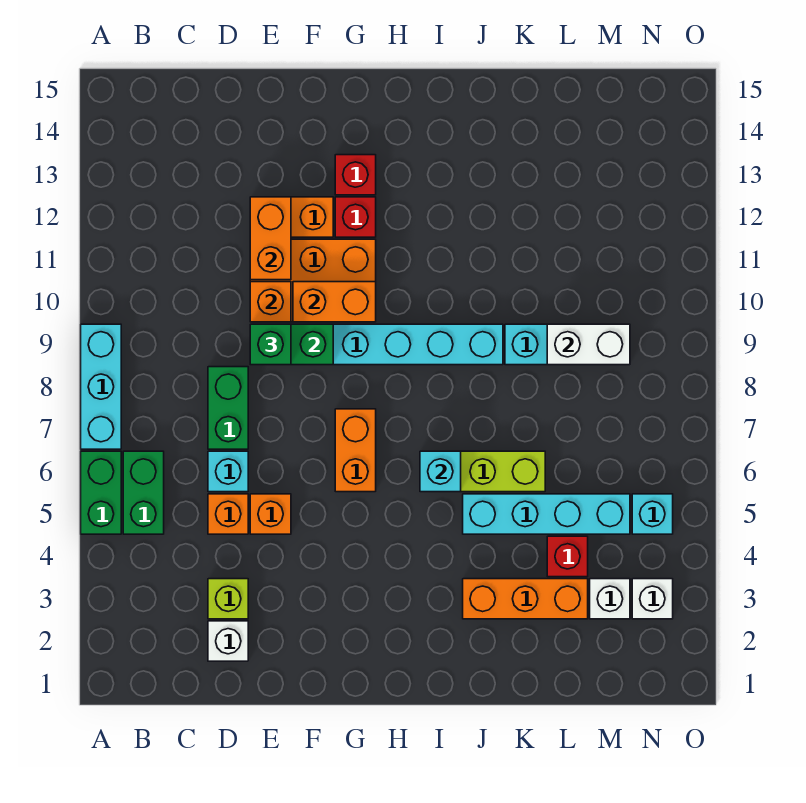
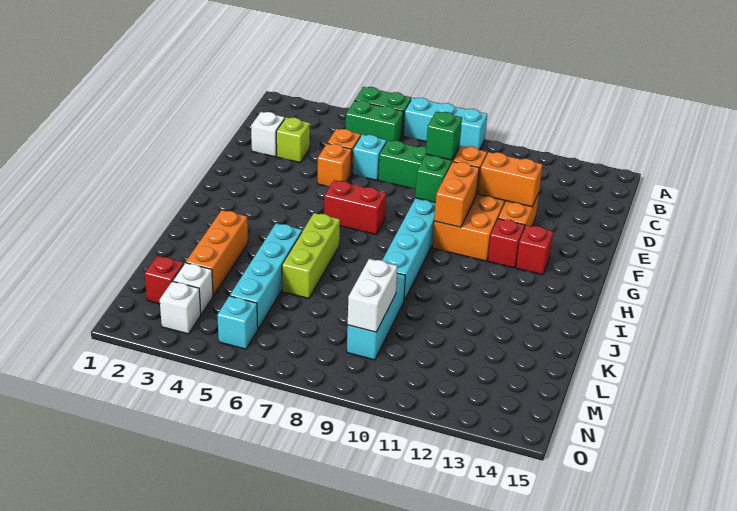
orange 1x2 brick [335,409,376,492] -> red 1x2 brick [324,180,386,235]
cyan 1x1 brick [420,451,461,492] -> none
red 1x1 brick [547,536,588,577] -> red 1x1 brick moved to [145,256,184,304]

